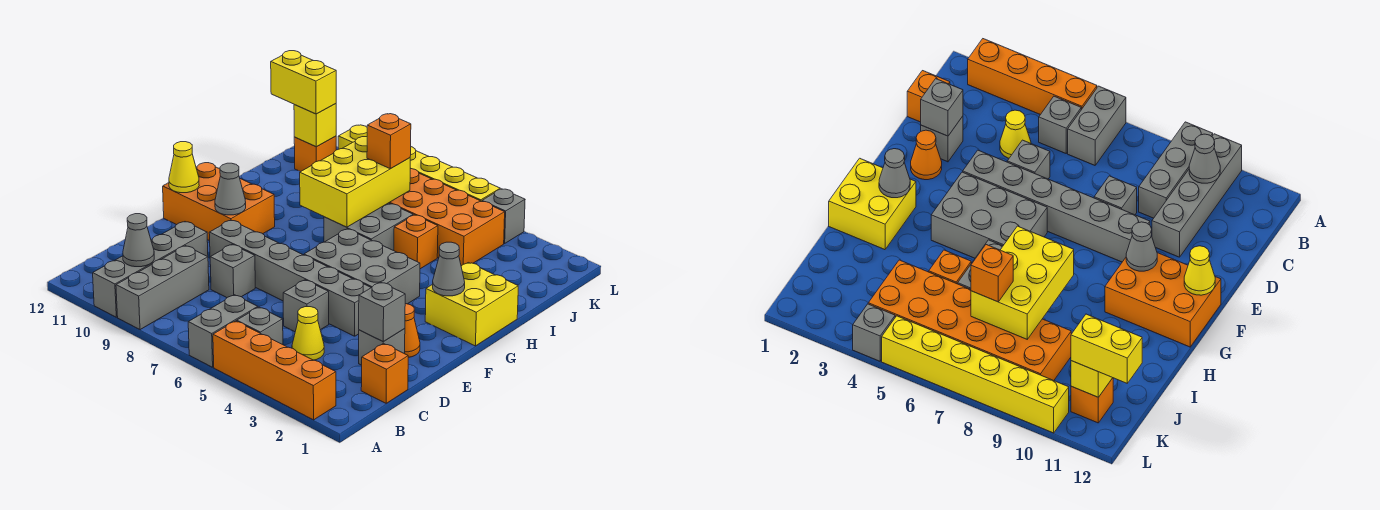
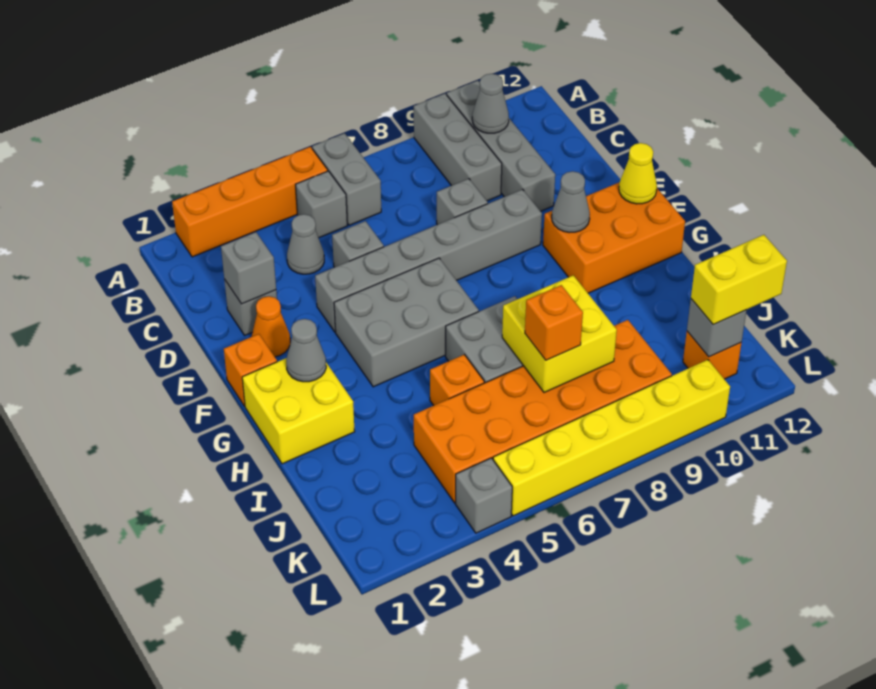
orange 1x1 brick [361,343,408,403] -> orange 1x1 brick moved to [224,334,277,406]
yellow 1x1 cone [292,307,324,360] -> grey 1x1 cone [287,214,324,274]
yellow 2x3 brick [300,137,411,227] -> yellow 2x2 brick [502,275,617,392]
yellow 1x1 brick [294,104,336,147] -> grey 1x1 brick [687,299,746,357]

